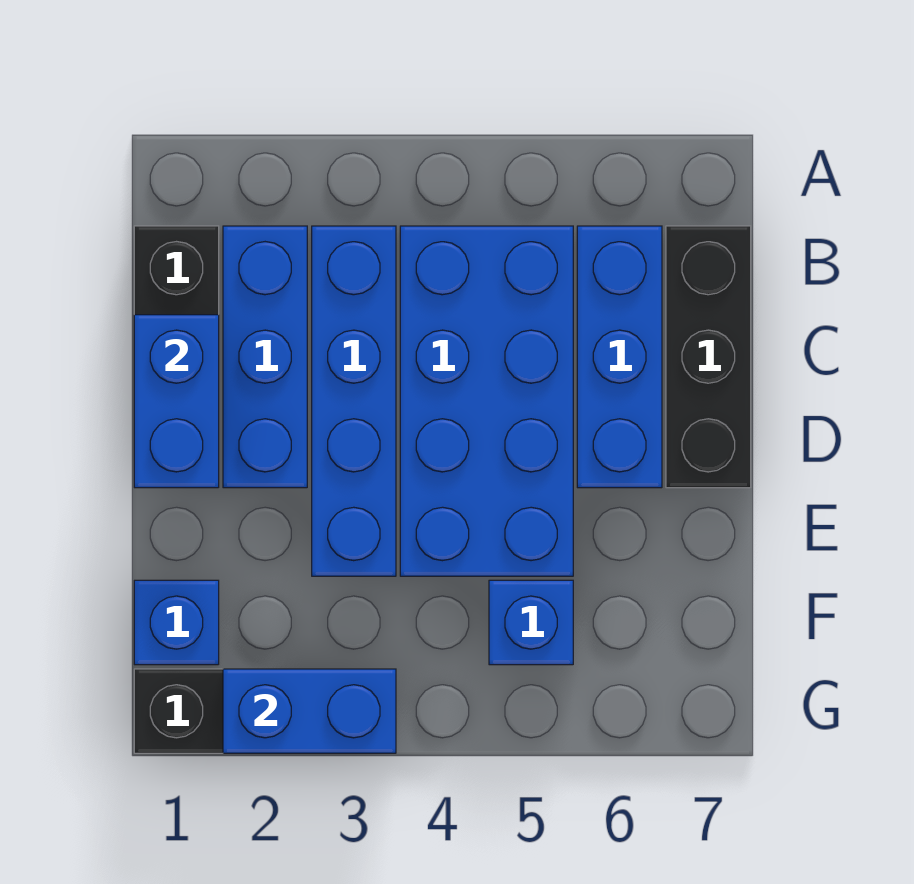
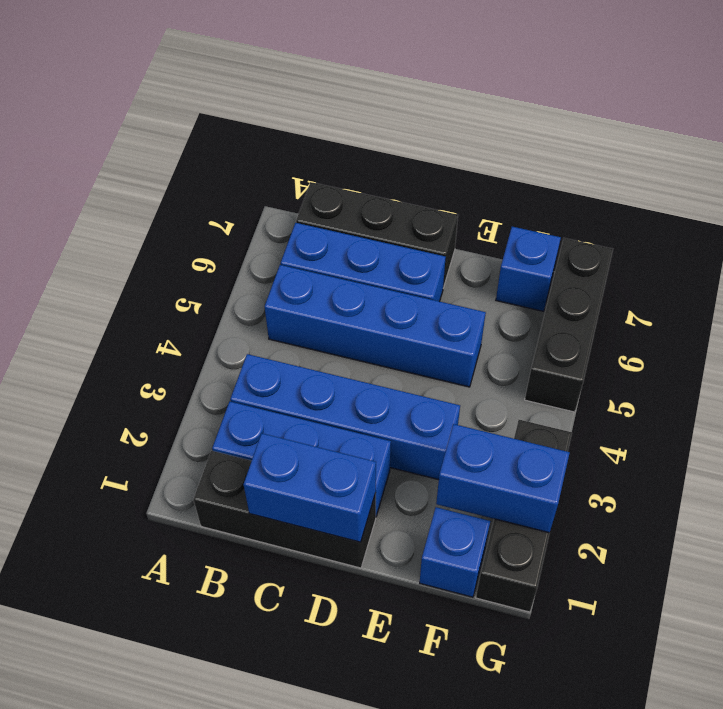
blue 2x4 brick [400,226,573,576] -> blue 1x4 brick [265,265,486,387]
blue 1x1 brick [489,580,573,665] -> blue 1x1 brick moved to [496,227,561,311]
blue 1x2 brick [223,669,396,753] -> blue 1x2 brick turned to [436,424,570,533]
none -> black 1x3 brick [525,238,613,412]

